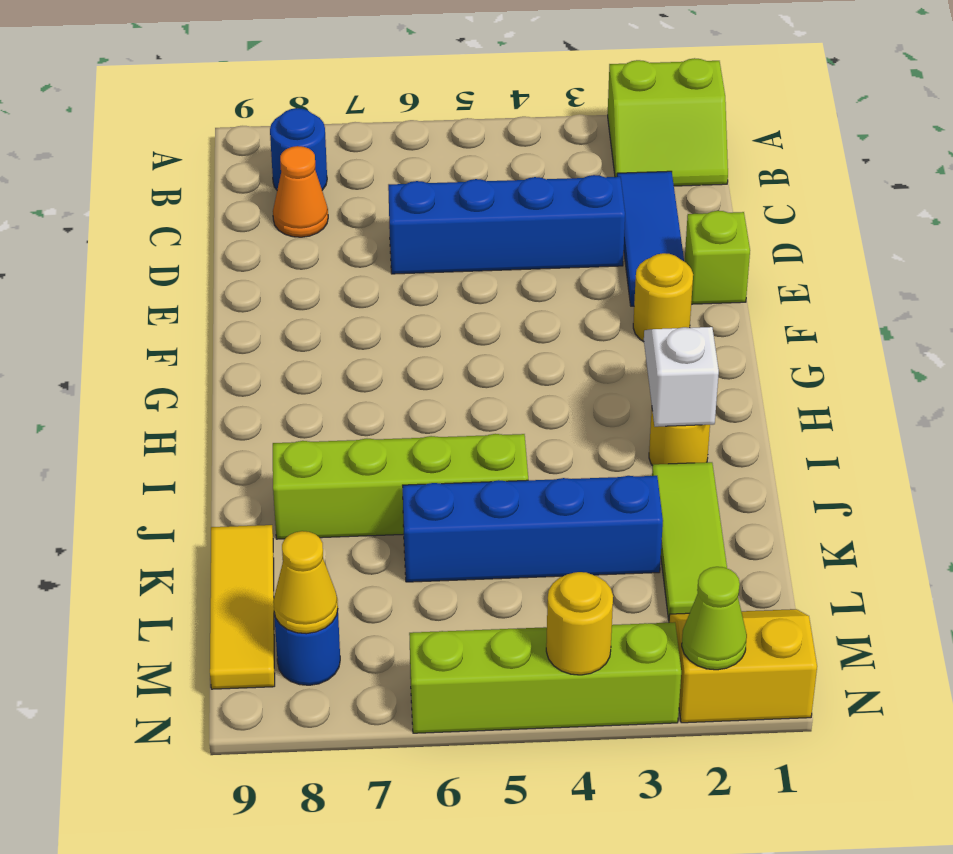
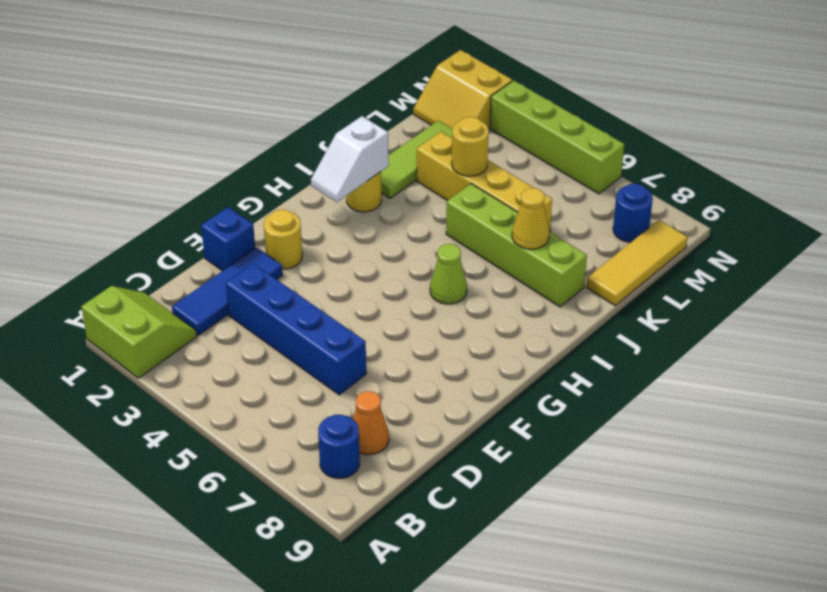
lime 1x1 brick [684,211,750,304] -> blue 1x1 brick [201,207,255,271]
blue 1x4 brick [403,476,663,582] -> yellow 1x4 brick [417,132,552,232]
yellow 1x1 cone [273,531,338,634] -> yellow 1x1 cone moved to [512,188,549,249]
lime 1x1 cone [682,567,747,670] -> lime 1x1 cone moved to [430,244,467,304]
yellow 1x1 round brick [546,572,613,675] -> yellow 1x1 round brick moved to [452,117,489,176]

